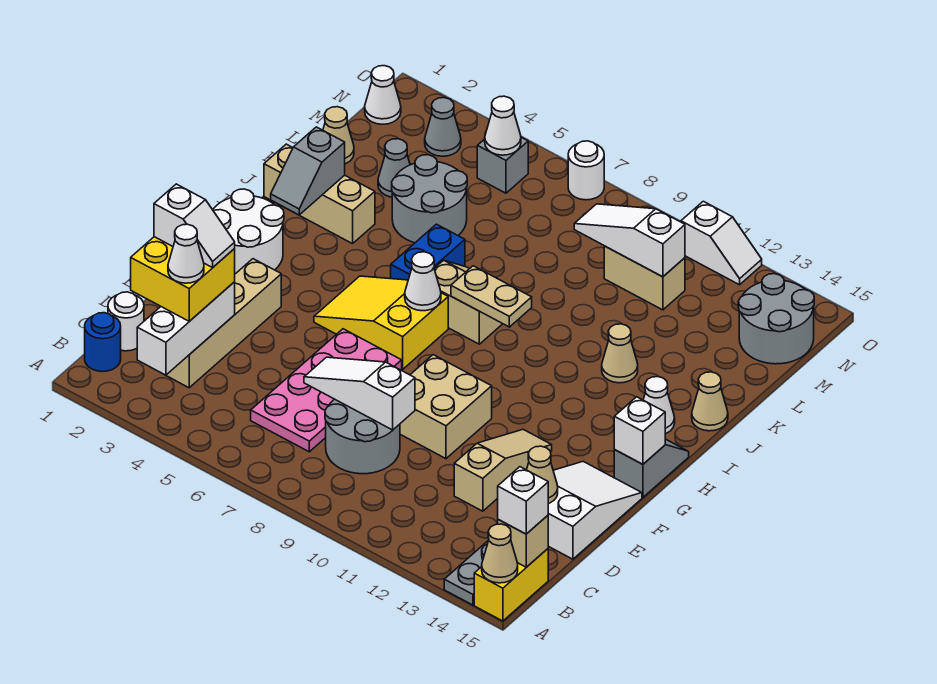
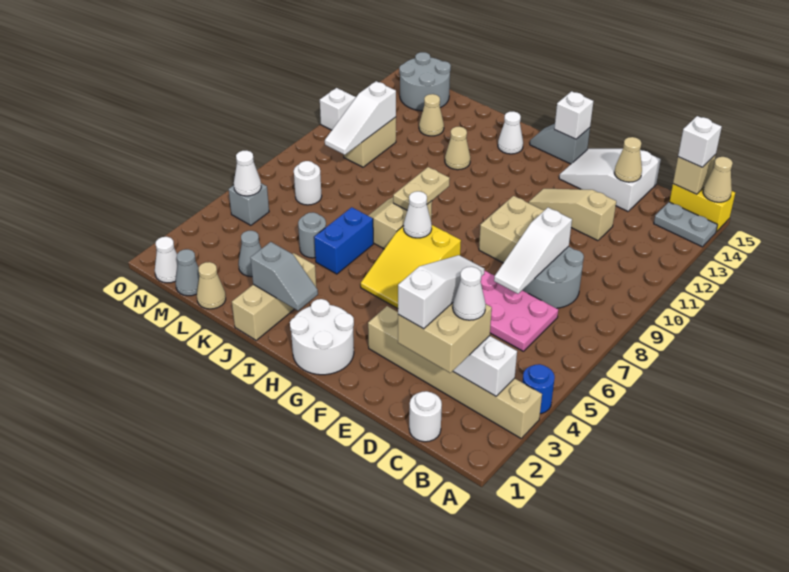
blue 1x1 round brick [85,313,121,372] -> blue 1x1 round brick moved to [522,364,555,414]
yellow 2x2 brick [131,237,235,321] -> tan 2x2 brick [398,303,492,373]
tan 1x4 brick [166,259,281,388] -> tan 1x6 brick [368,306,542,438]
white 1x2 slope [154,184,235,268] -> white 1x3 slope [398,255,485,329]
blue 1x2 brick [391,224,465,280] -> blue 1x2 brick turned to [314,207,373,274]
tan 1x1 cone [692,372,728,431] -> tan 1x1 cone moved to [419,94,444,136]
grey 2x2 round brick [392,155,467,243] -> grey 1x1 round brick [298,212,326,258]
grey 1x1 cone [425,98,461,156] -> grey 1x1 cone moved to [176,249,199,296]
white 1x1 round brick [568,141,604,200] -> white 1x1 round brick moved to [294,161,322,205]

